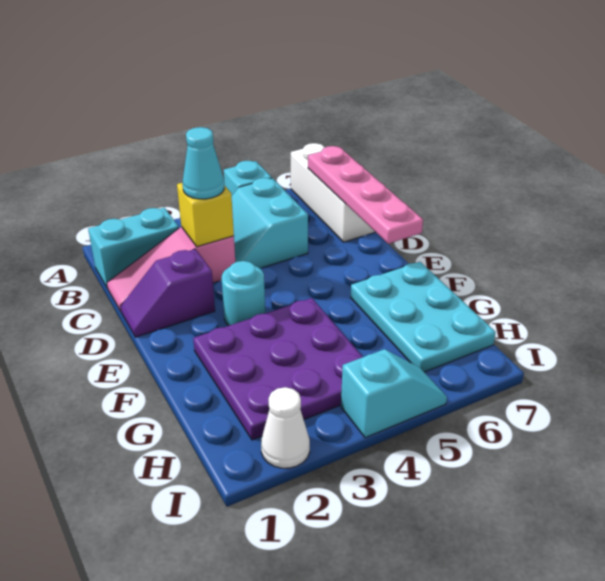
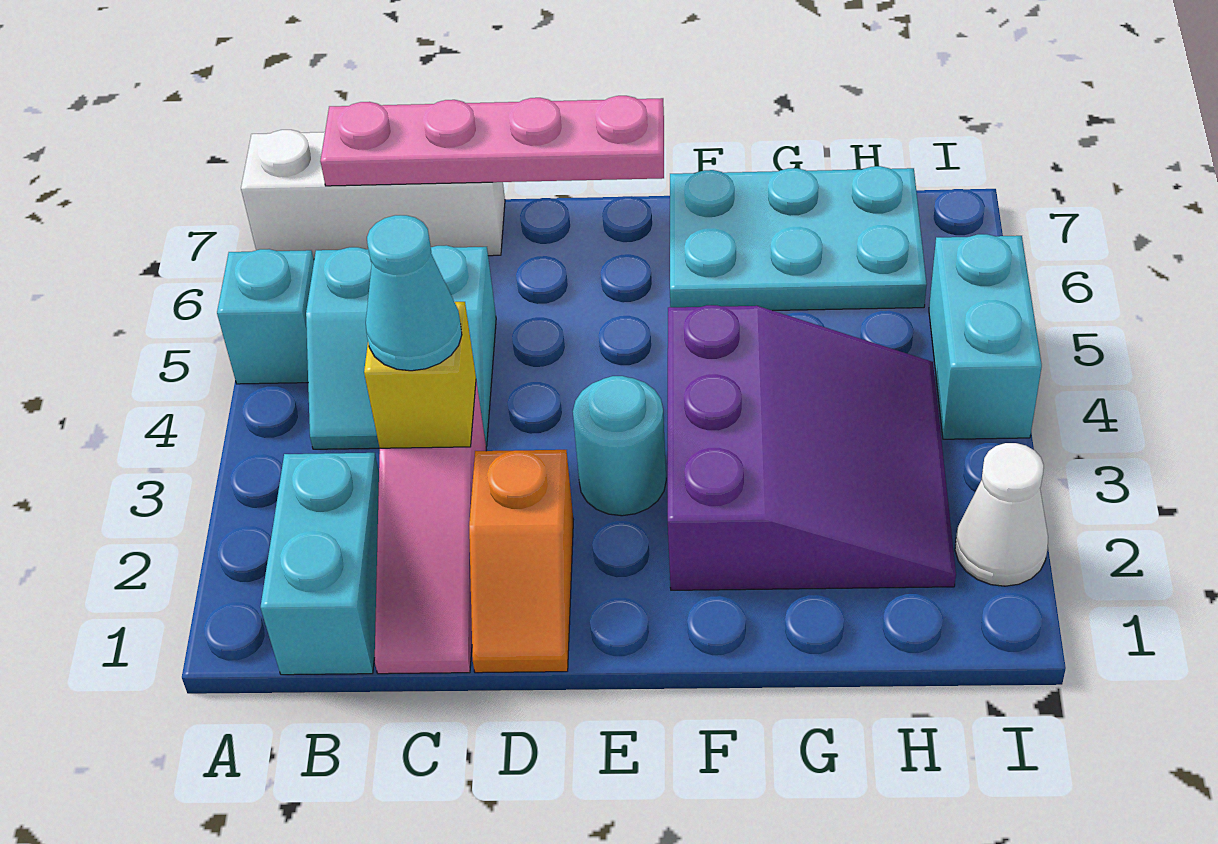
purple 1x2 slope [121,249,215,337] -> orange 1x2 slope [469,450,573,673]
purple 3x3 plate [193,298,363,440] -> purple 3x3 slope [668,305,956,590]
cyan 1x2 slope [341,349,447,438] -> cyan 1x2 brick [929,234,1042,439]

